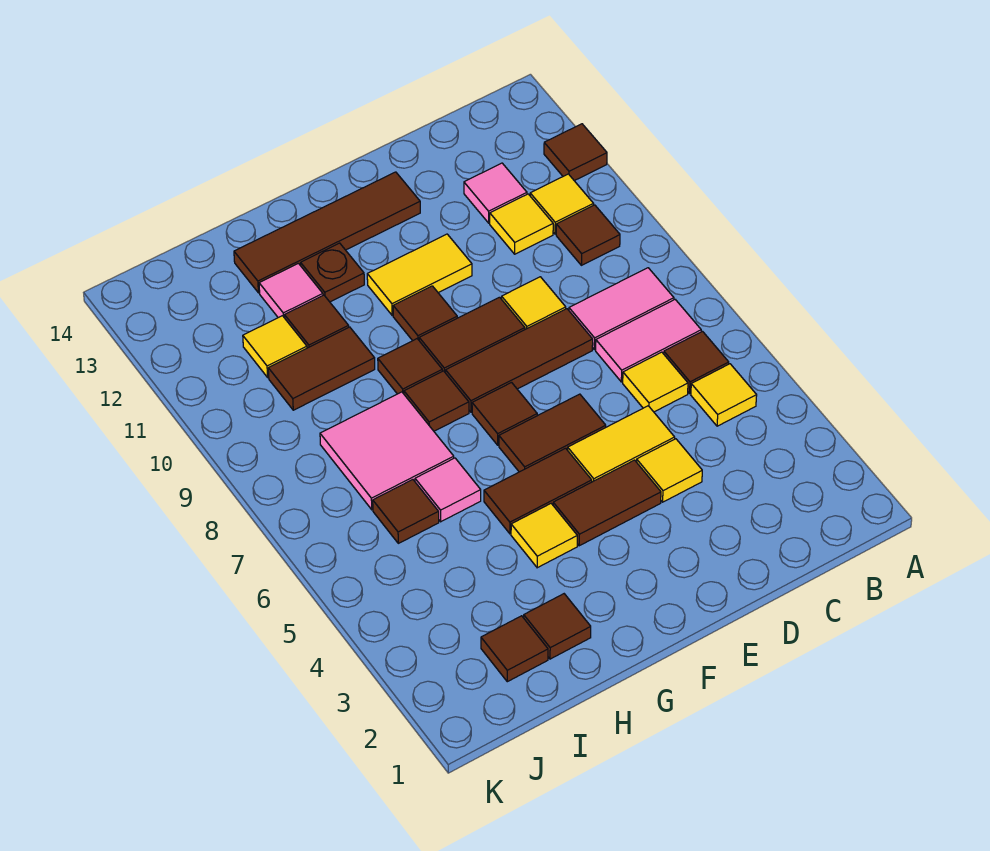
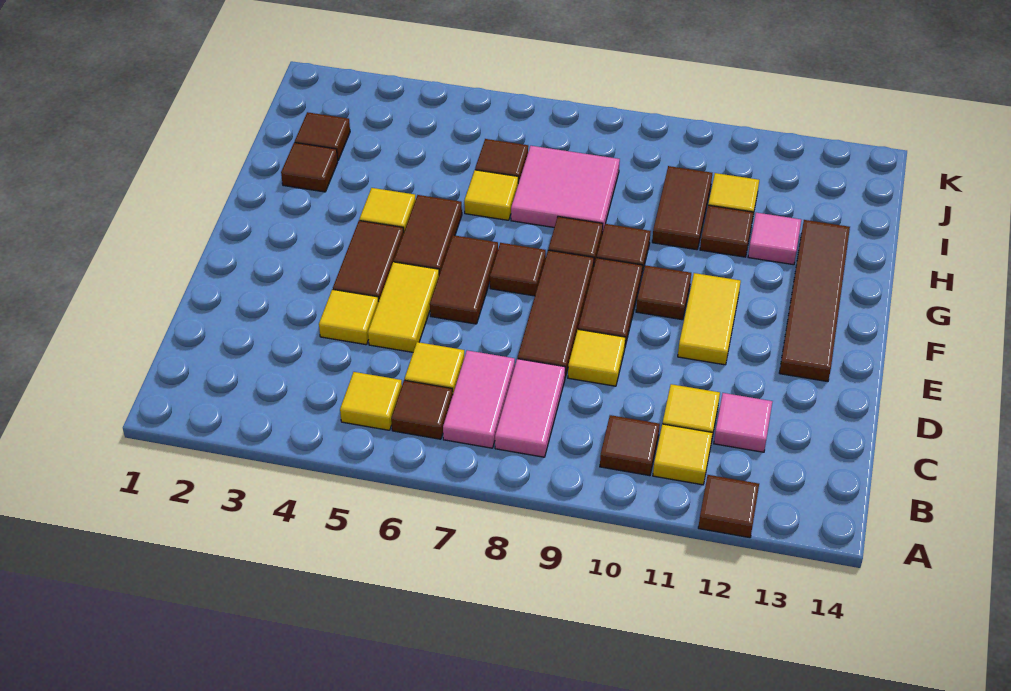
brown 1x1 plate [301,243,364,302] -> none
pink 1x1 tile [415,458,481,522] -> yellow 1x1 tile [464,170,518,220]

